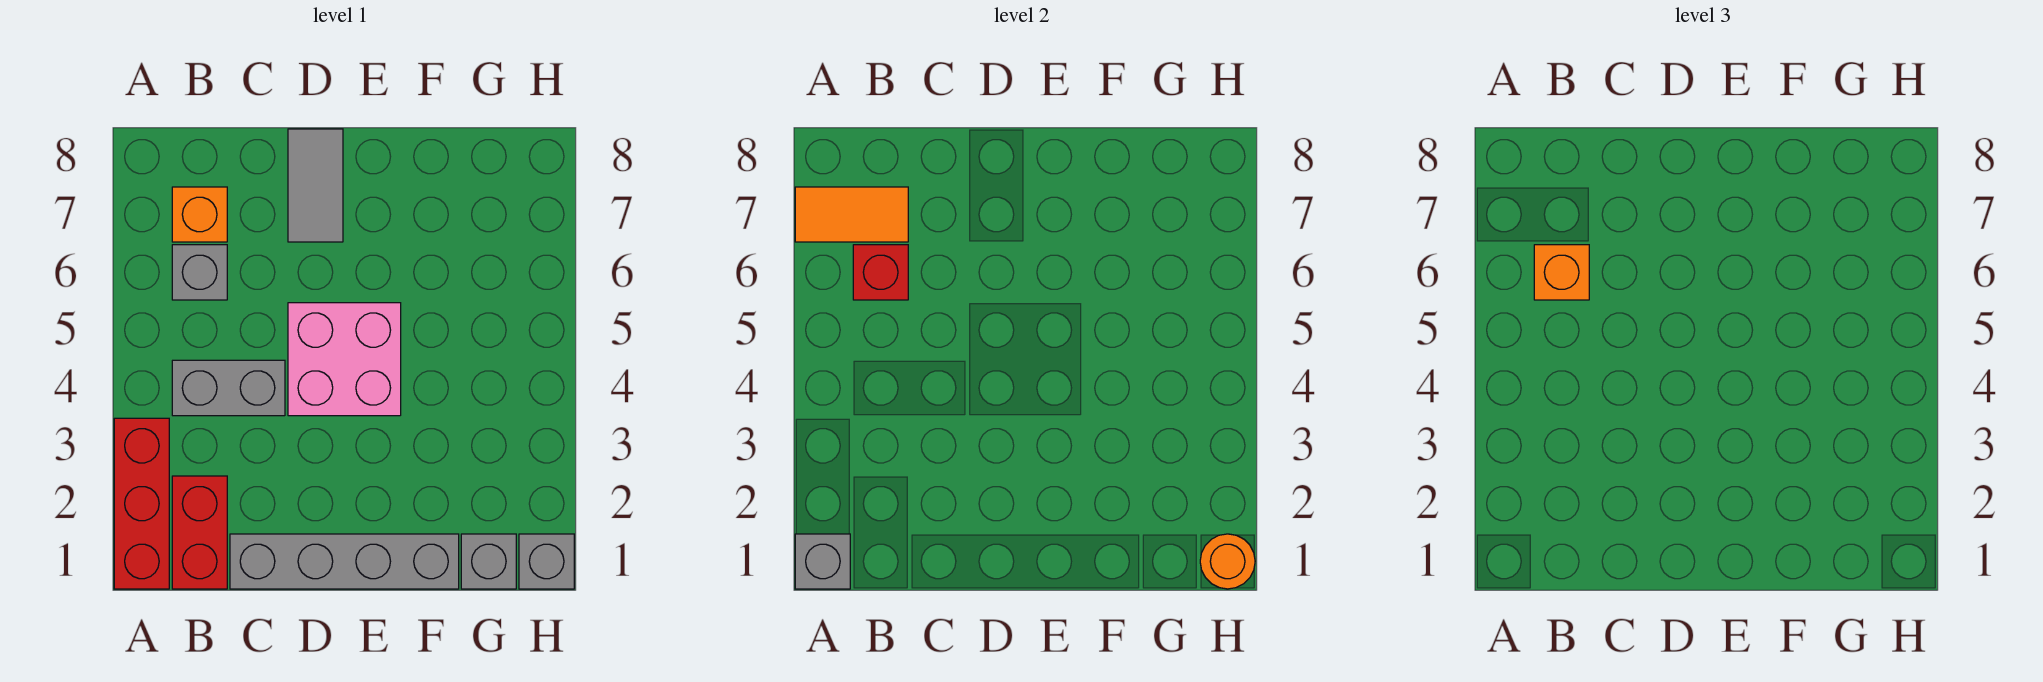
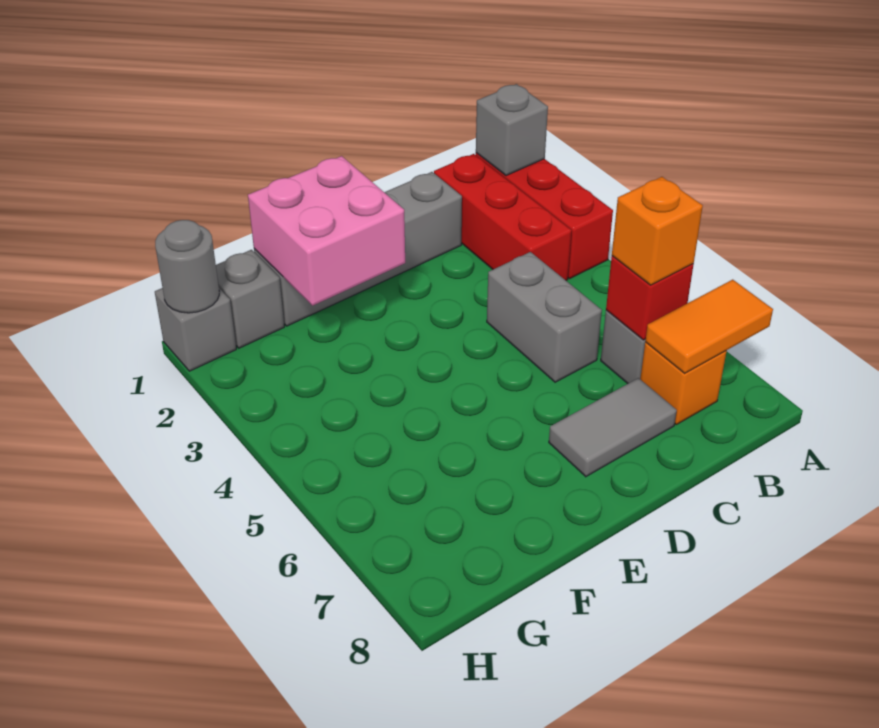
red 1x2 brick [172,476,227,589] -> red 1x3 brick [434,154,572,280]
grey 1x2 brick [172,360,285,416] -> grey 1x2 brick turned to [487,252,602,382]
pink 2x2 brick [288,303,401,416] -> pink 2x2 brick moved to [248,156,405,306]
grey 1x2 tile [288,129,343,242] -> grey 1x2 tile turned to [549,378,677,477]
orange 1x1 round brick [1200,534,1255,589] -> grey 1x1 round brick [155,220,219,313]

